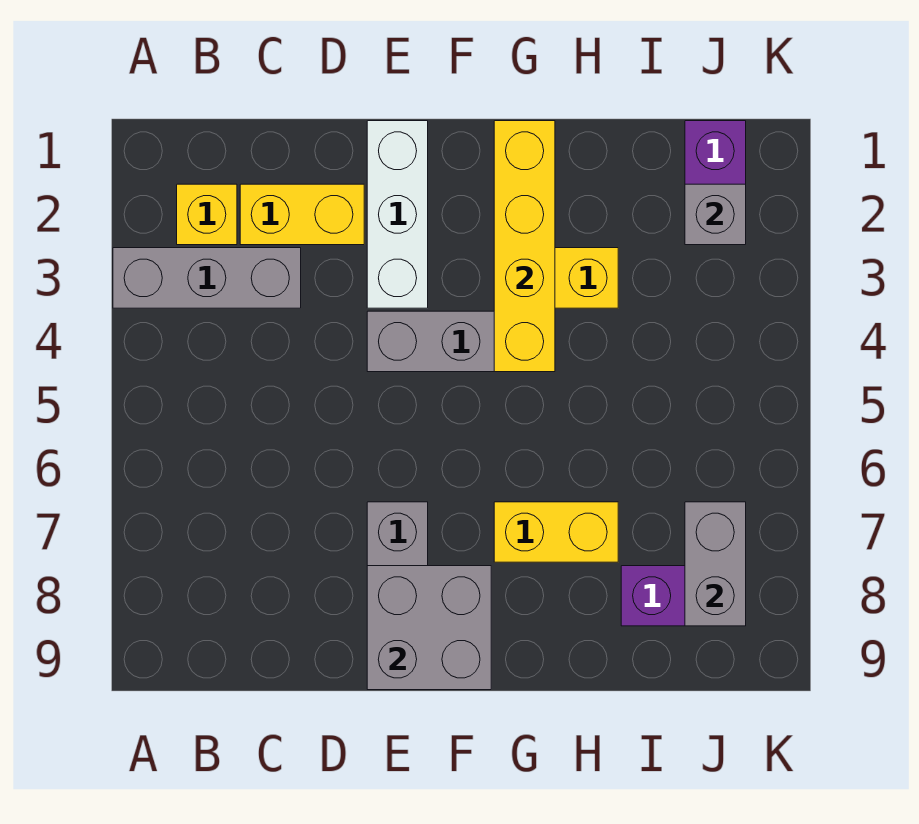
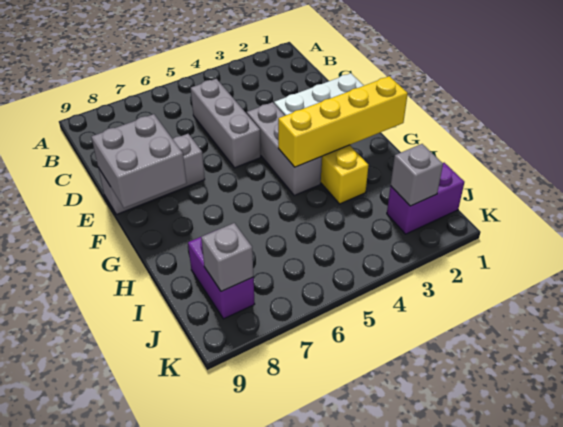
grey 1x3 brick [113,248,301,308] -> grey 1x3 brick moved to [191,79,261,168]
yellow 1x1 brick [177,184,237,245] -> none
yellow 1x2 brick [240,184,364,245] -> none
yellow 1x2 brick [494,502,618,562] -> none
grey 1x2 brick [685,502,746,626] -> grey 1x1 brick [201,223,253,291]

